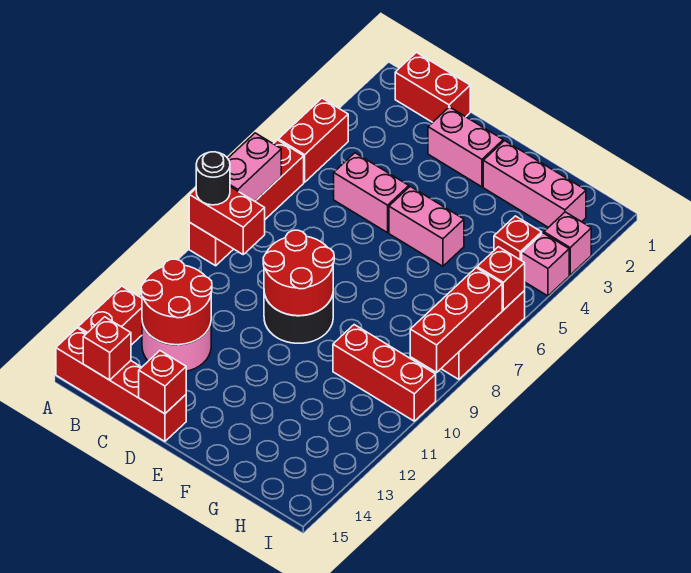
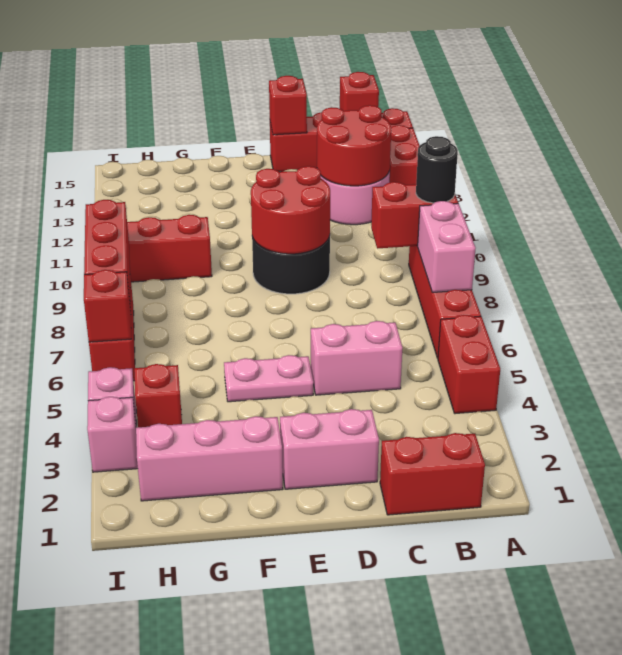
pink 1x2 brick [389,186,464,266] -> pink 1x2 plate [224,355,313,402]

